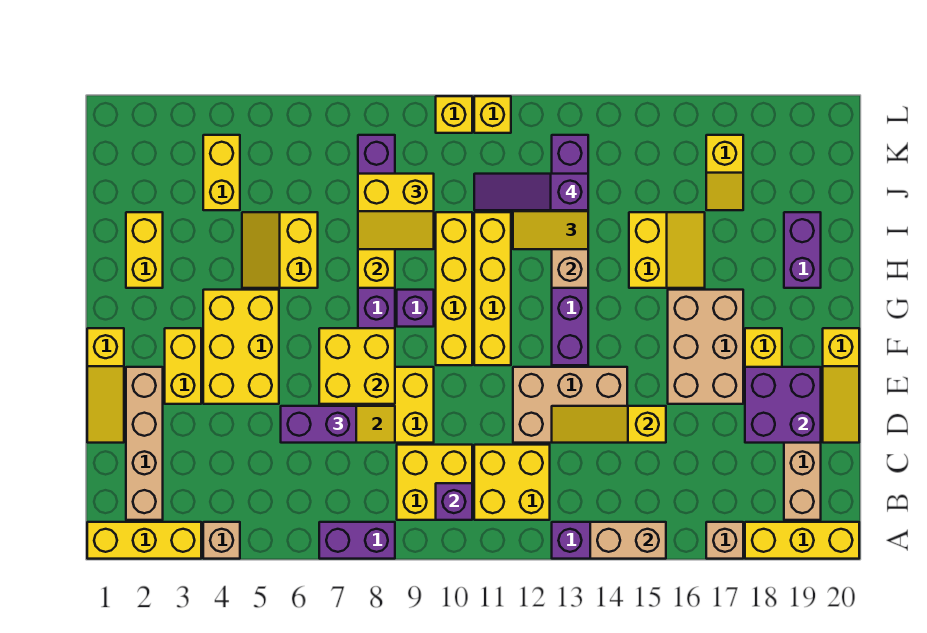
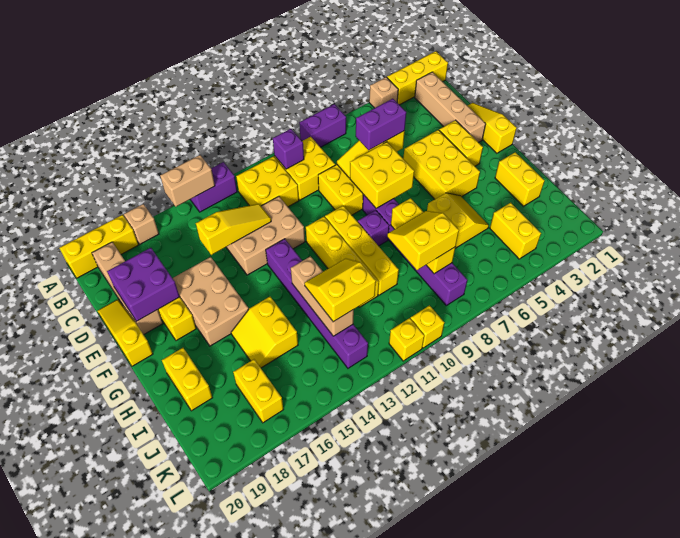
purple 1x2 brick [784,212,821,288] -> yellow 1x2 brick [162,348,213,411]
purple 1x3 slope [474,174,588,210] -> none
yellow 1x2 slope [706,135,743,210] -> yellow 1x2 brick [233,359,283,423]

